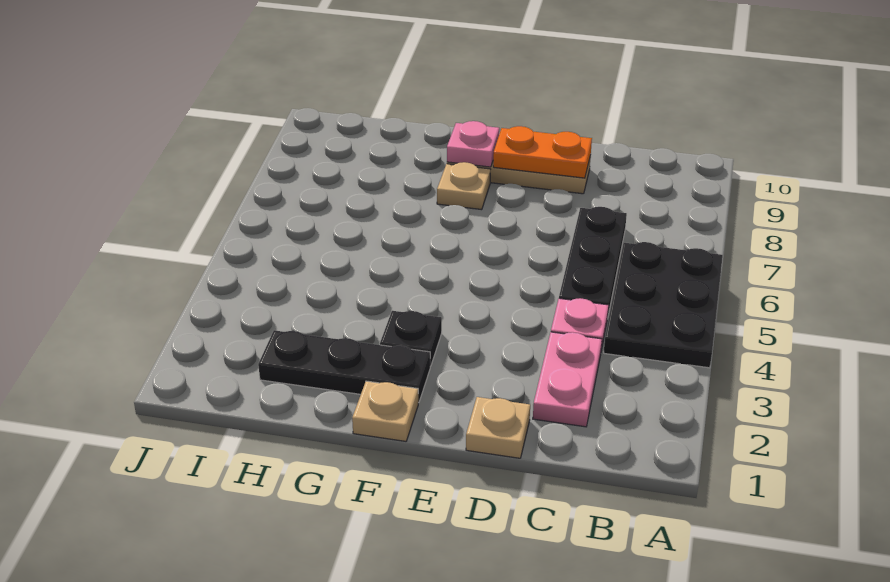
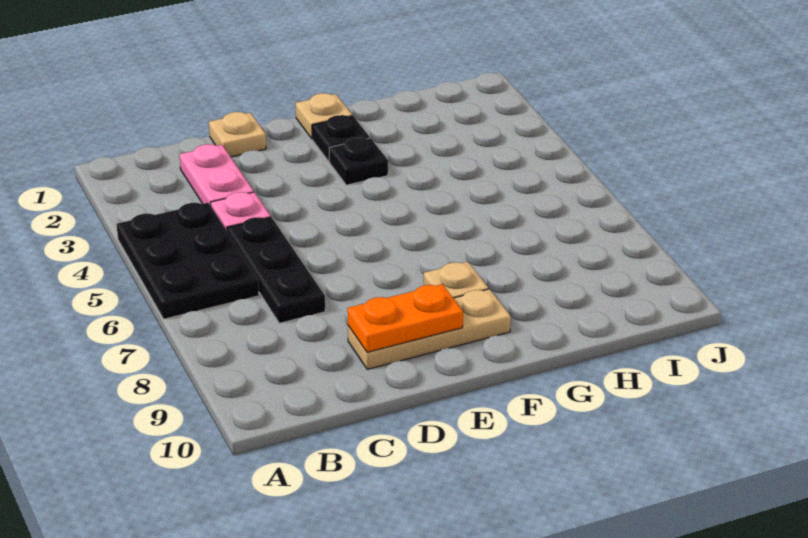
black 1x3 plate [258,330,430,403] -> black 1x1 plate [312,115,370,161]
pink 1x1 plate [447,121,499,167] -> none

